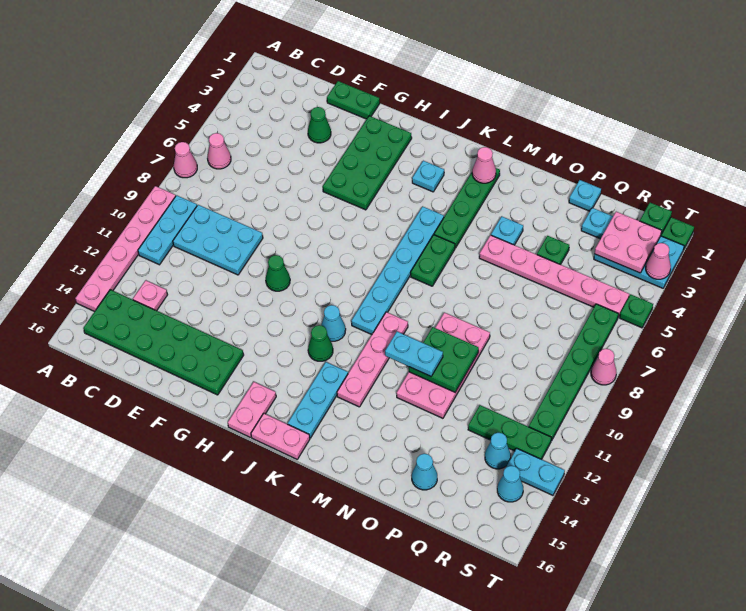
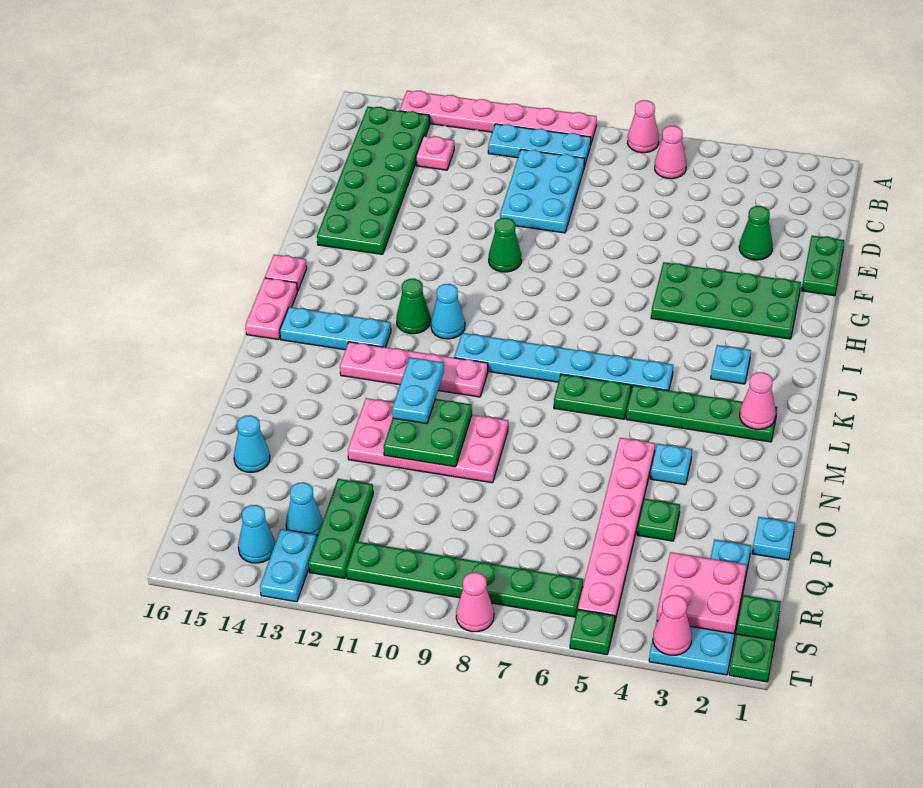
pink 1x2 plate [228,382,276,437] -> pink 1x1 plate [265,255,307,291]

